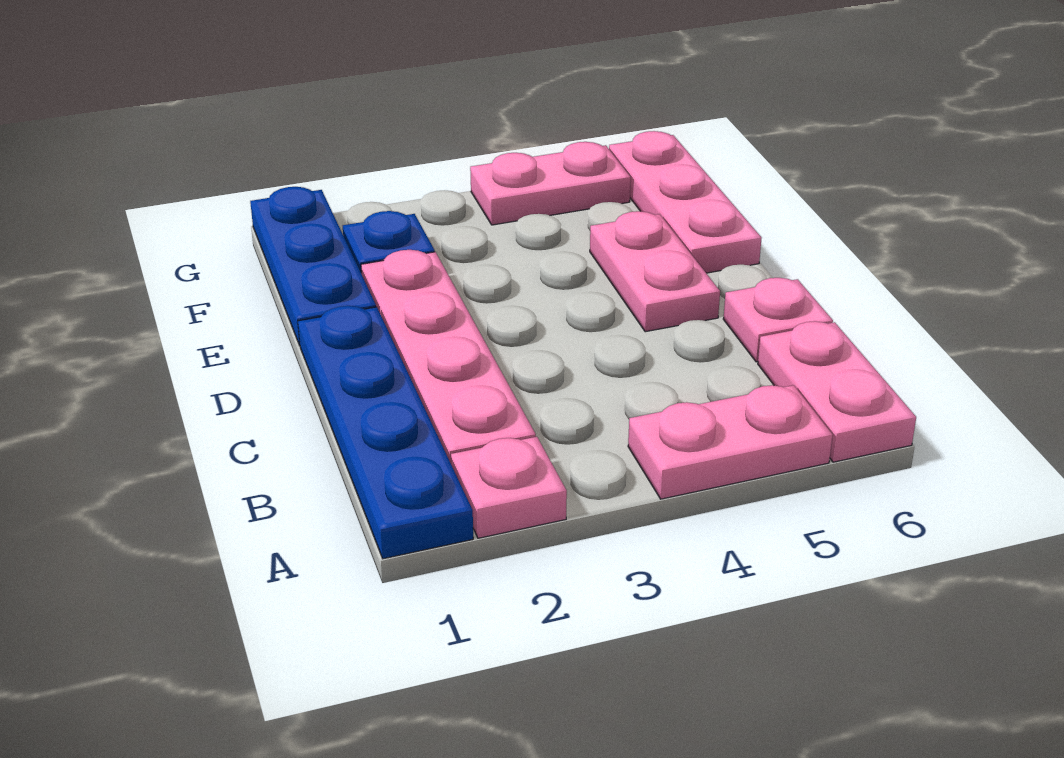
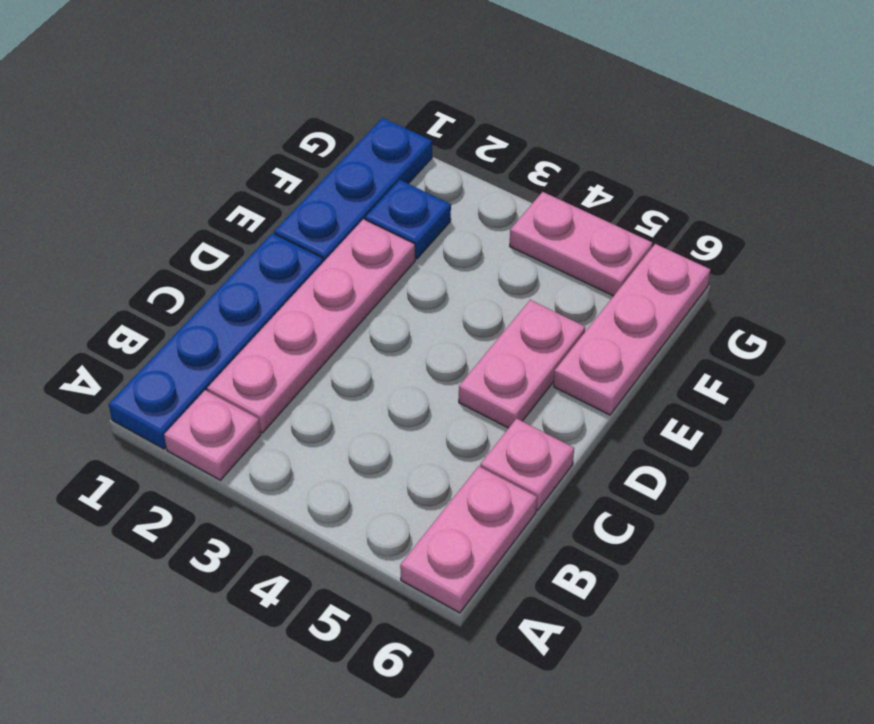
pink 1x2 plate [628,385,833,499] -> none

